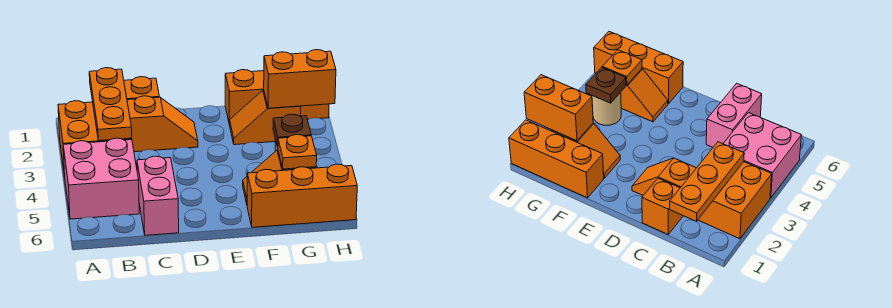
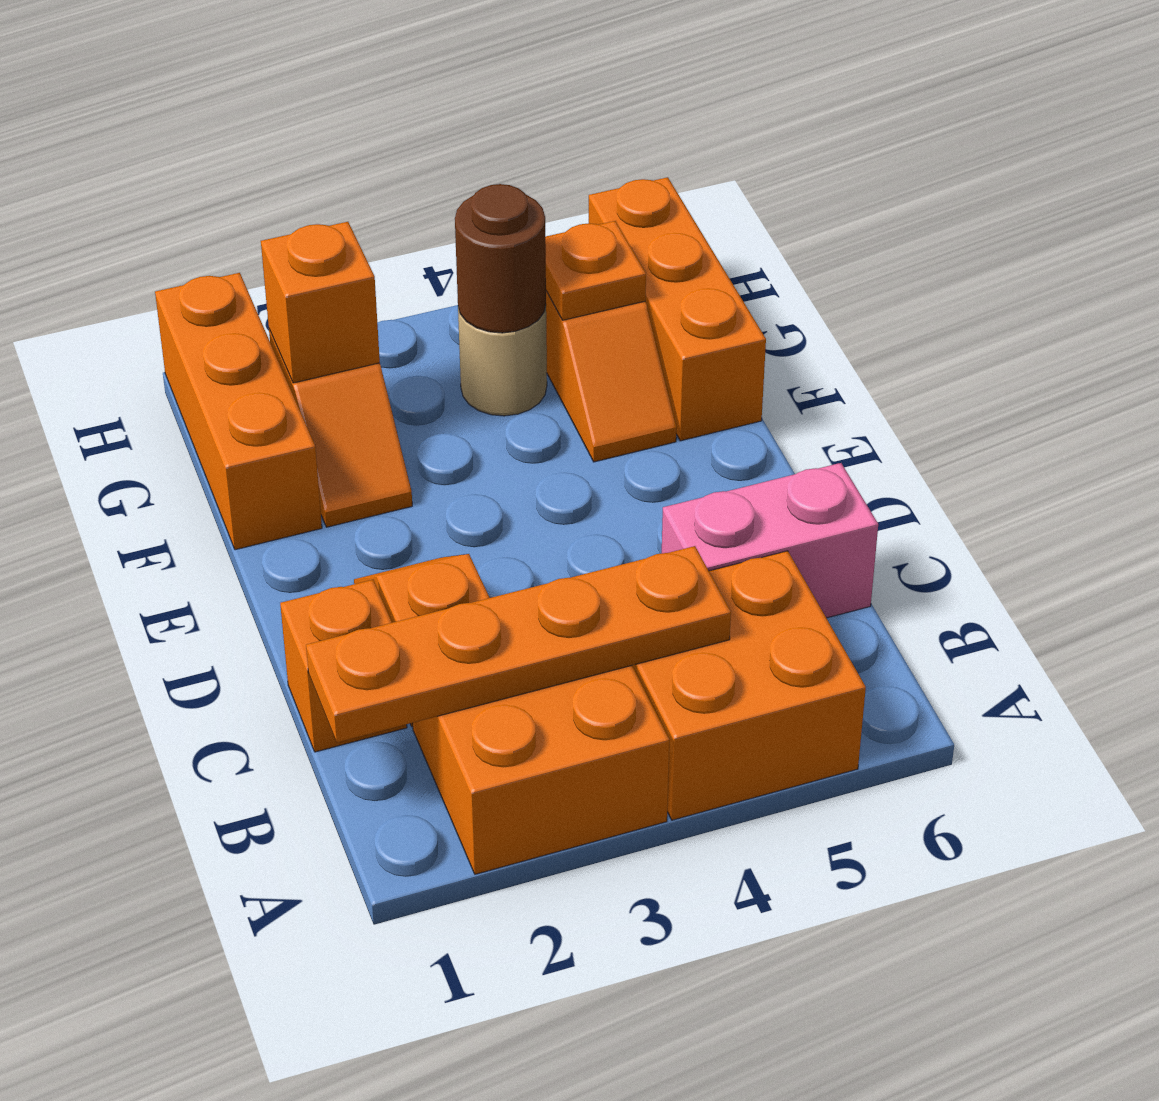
pink 2x2 brick [63,138,139,219] -> orange 2x2 brick [632,551,866,820]
orange 1x3 plate [89,68,132,141] -> orange 1x4 plate [306,546,731,742]
orange 1x2 brick [264,50,336,108] -> orange 1x1 brick [261,222,380,383]
brown 1x1 plate [273,114,311,147] -> brown 1x1 round brick [455,184,546,333]

